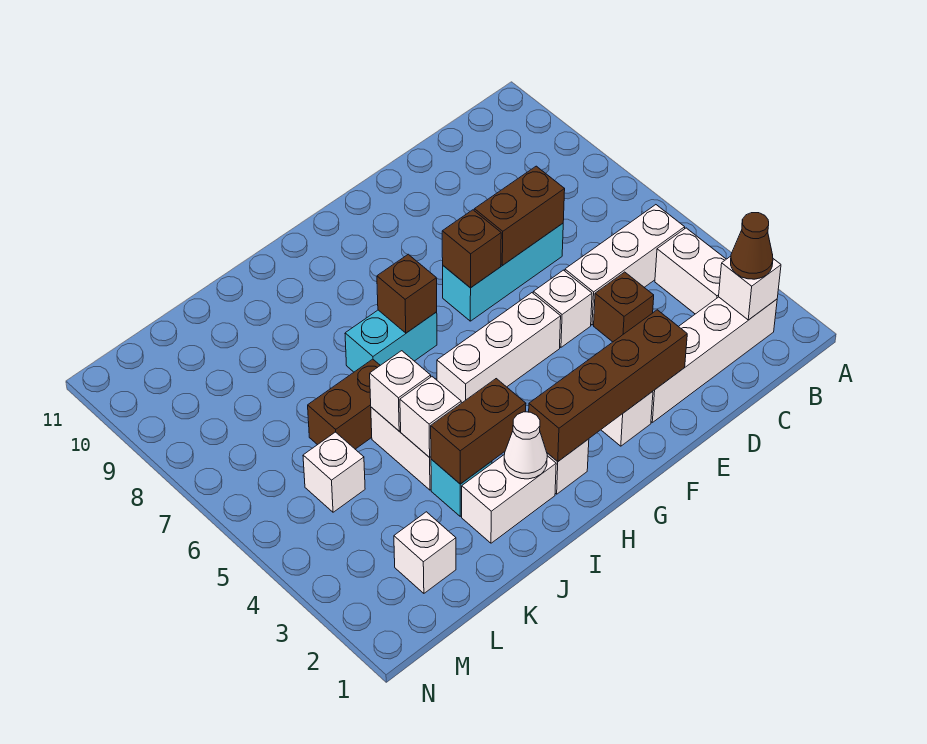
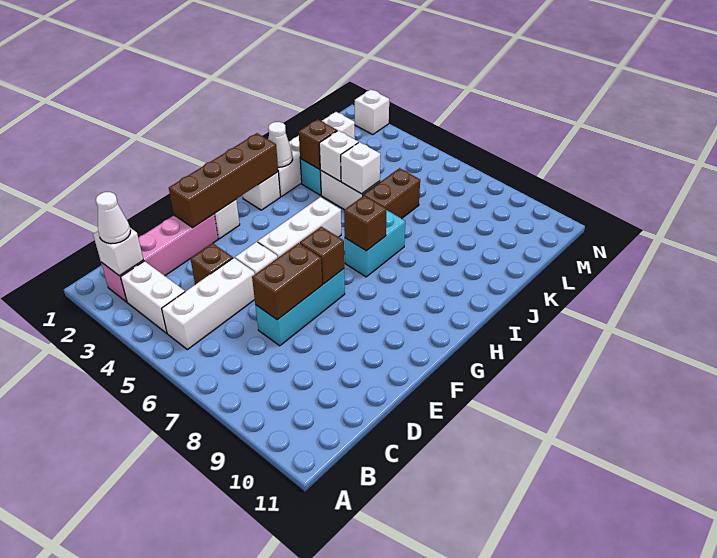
white 1x4 brick [651,297,777,422] -> pink 1x4 brick [101,214,218,302]
brown 1x1 cone [731,213,773,279] -> white 1x1 cone [96,192,131,244]
brown 1x2 brick [431,379,526,484] -> brown 1x1 brick [299,119,337,169]
white 1x1 brick [303,432,365,512] -> white 1x1 brick moved to [355,90,389,134]

